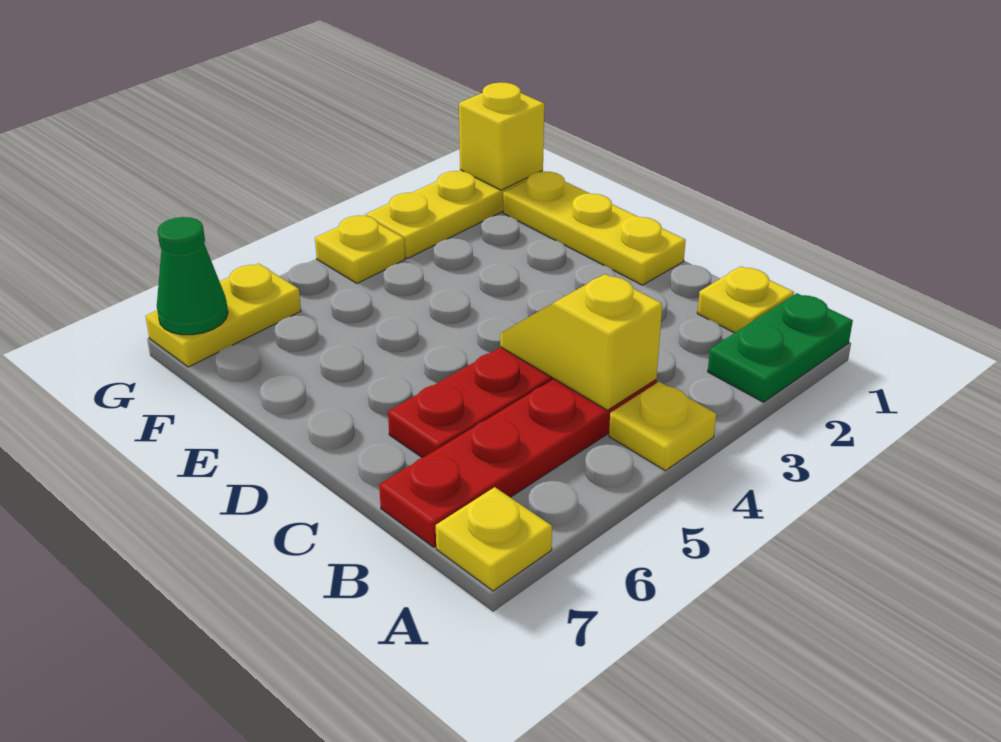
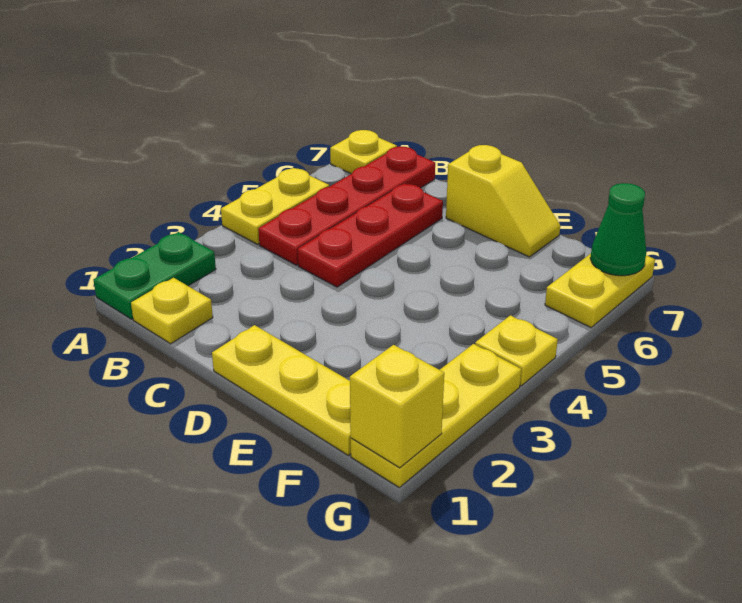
yellow 1x1 plate [609,382,716,471] -> yellow 1x2 plate [221,168,329,244]
yellow 1x2 slope [500,274,662,410] -> yellow 1x2 slope moved to [446,145,560,257]

